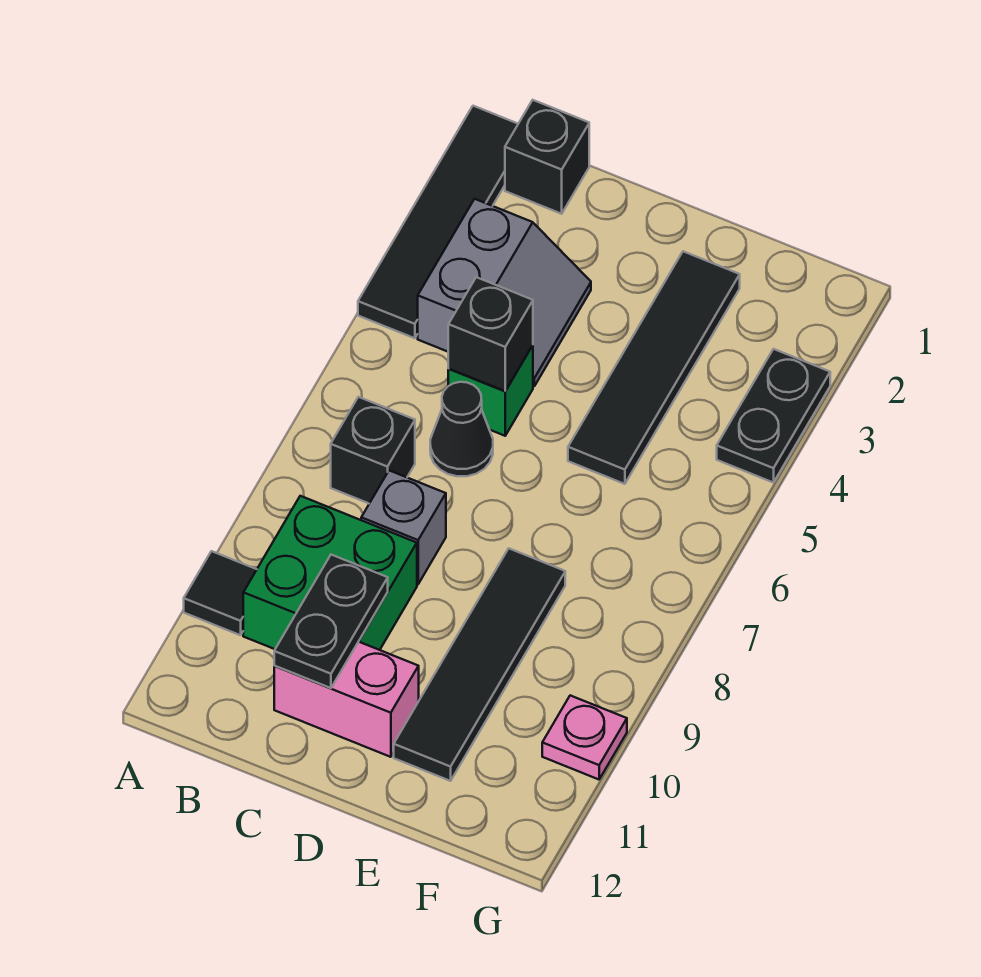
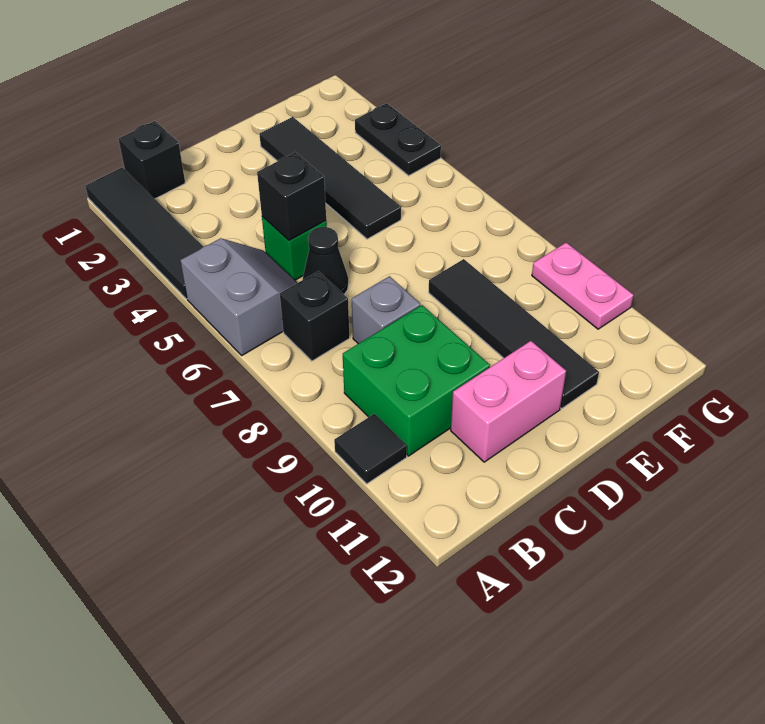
grey 2x2 slope [418,199,591,386] -> grey 2x2 slope moved to [180,238,297,355]
black 1x2 plate [274,555,388,688] -> none
pink 1x1 plate [542,695,627,779] -> pink 1x2 plate [532,243,633,329]

